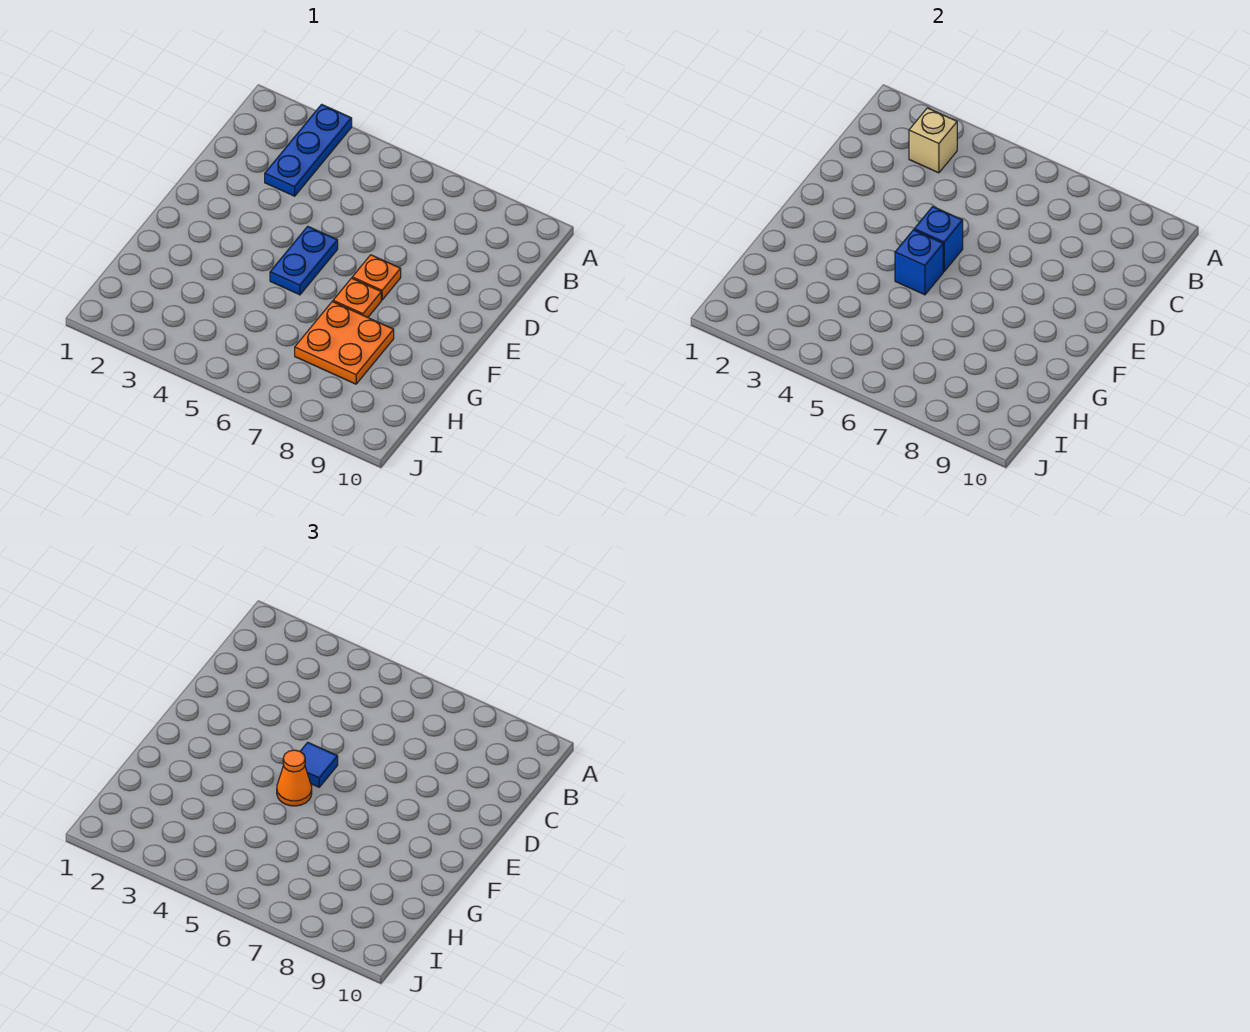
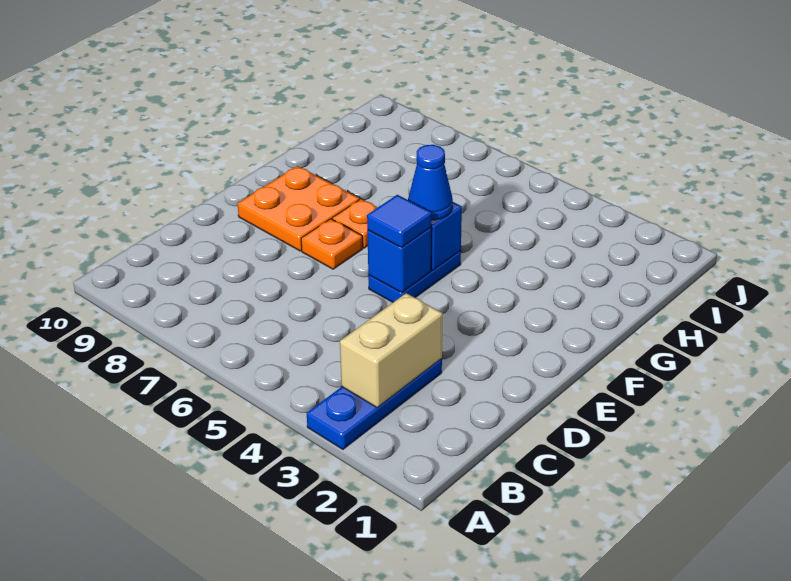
tan 1x1 brick [909,108,957,173] -> tan 1x2 brick [340,293,443,408]
orange 1x1 cone [277,750,312,806] -> blue 1x1 cone [408,145,453,220]
orange 2x2 plate [295,302,394,384] -> orange 2x2 plate moved to [238,166,359,251]

